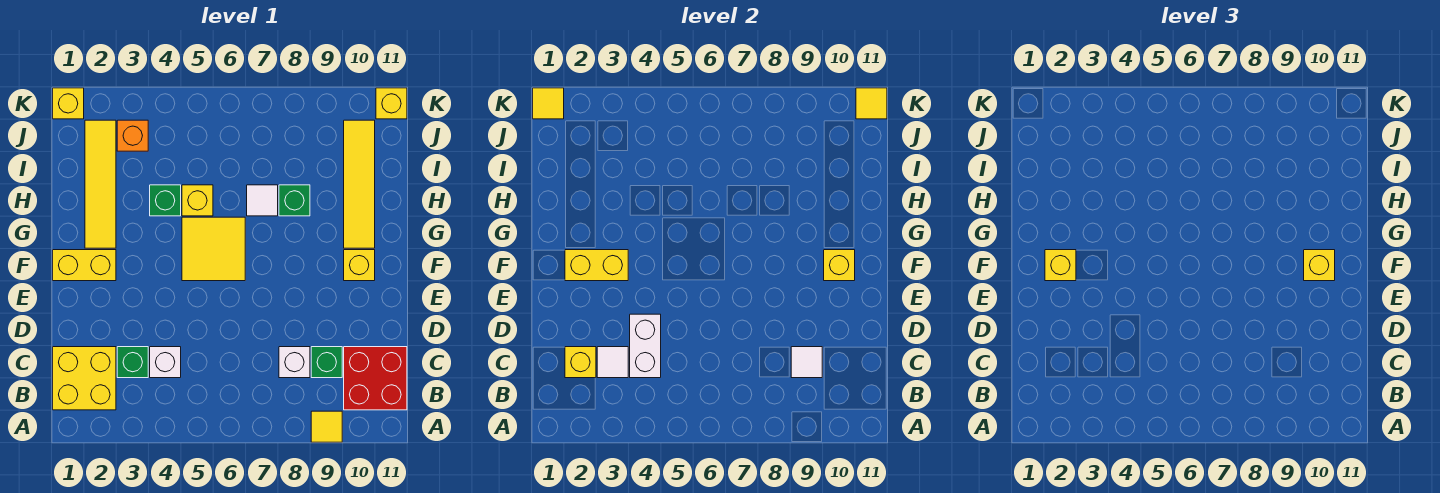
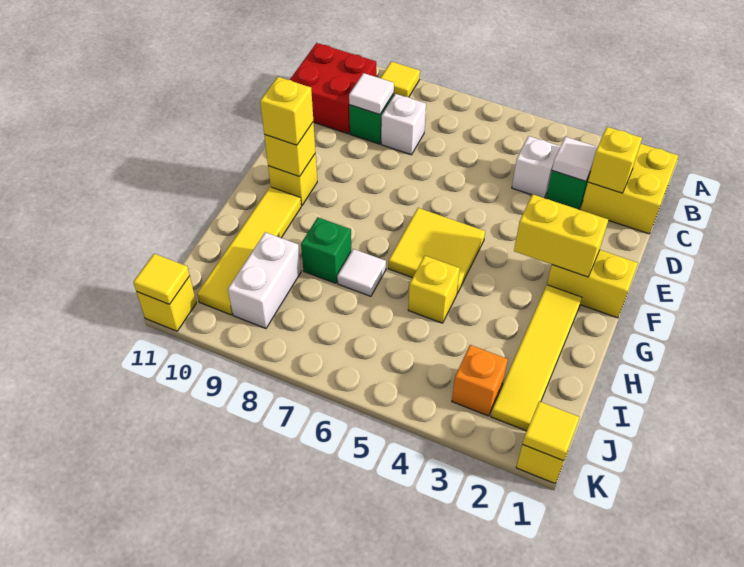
white 1x2 brick [630,314,661,378] -> white 1x2 brick moved to [228,232,301,328]
yellow 1x1 brick [1045,250,1076,281] -> none
green 1x1 brick [150,185,181,216] -> none

